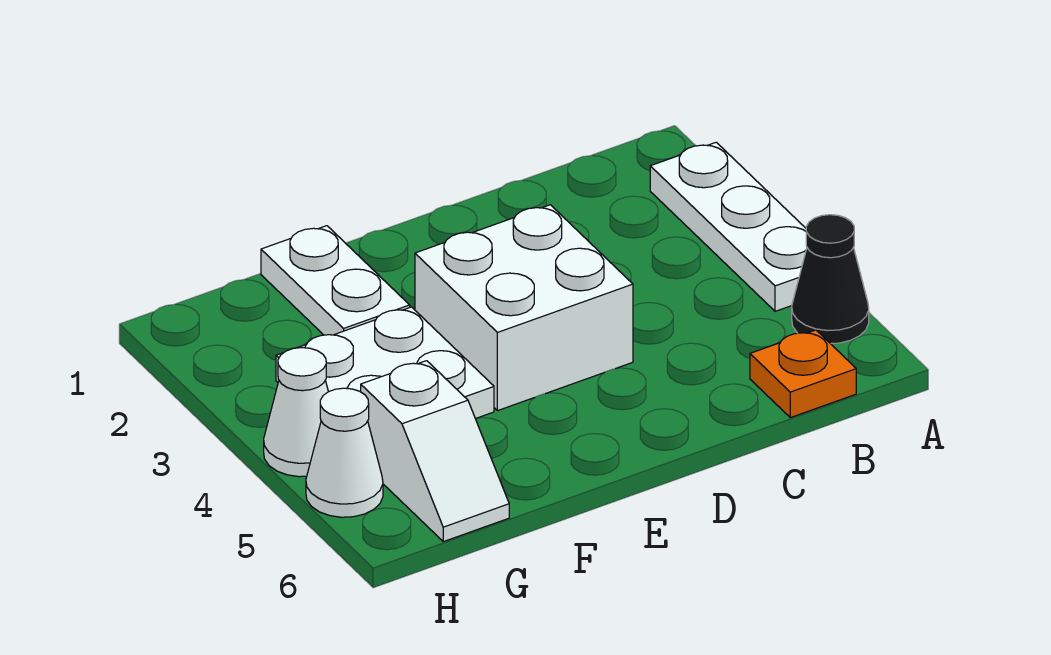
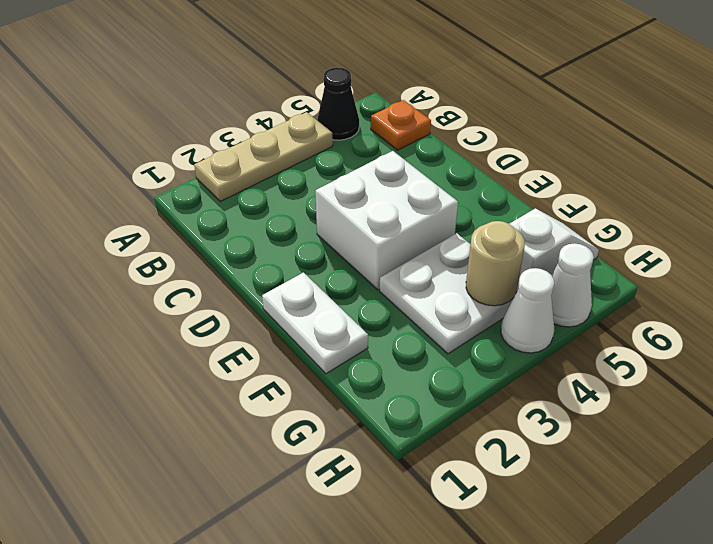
white 1x3 plate [650,142,807,311] -> tan 1x3 plate [194,112,333,201]
white 1x2 plate [261,226,410,335] -> white 1x2 plate turned to [262,273,368,374]
none -> tan 1x1 round brick [466,221,525,306]

